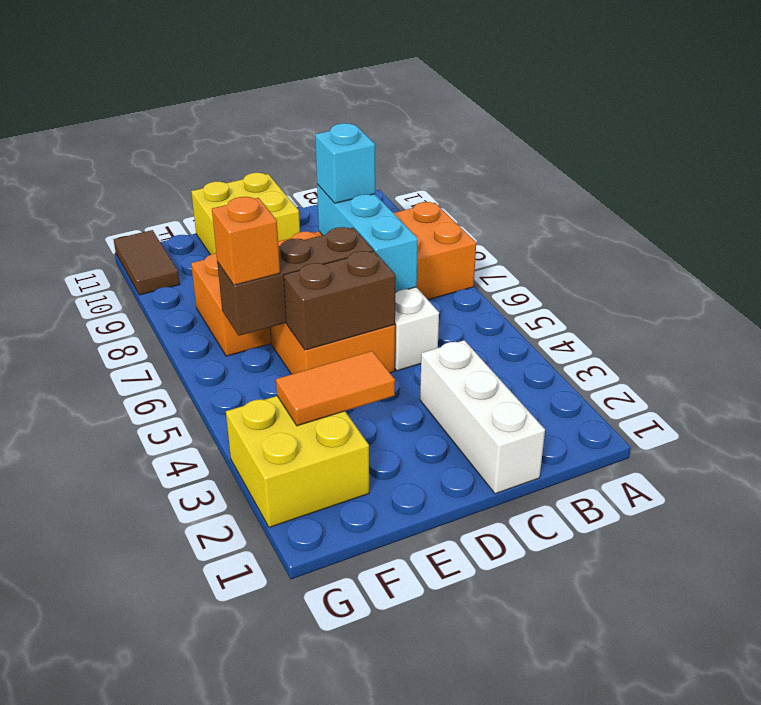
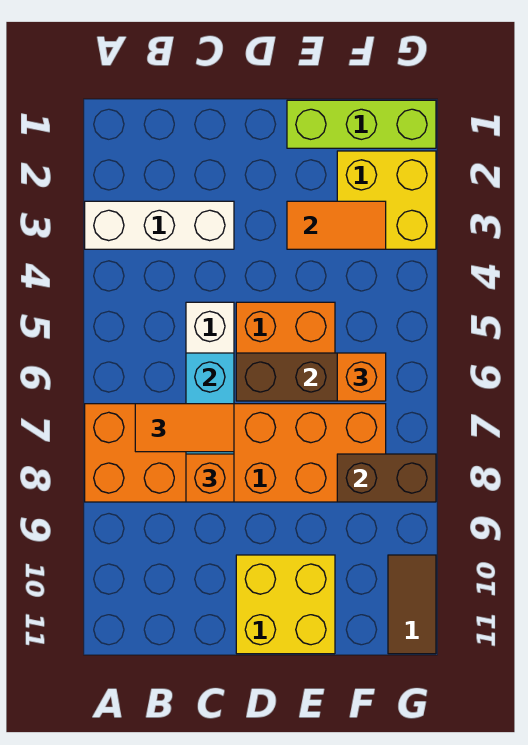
none -> orange 1x2 tile [135,404,234,452]
white 1x3 brick [420,340,545,494] -> white 1x3 brick turned to [85,201,234,249]
cyan 1x1 brick [315,123,375,203] -> orange 1x1 brick [186,454,234,502]
brown 1x2 brick [283,251,396,350] -> brown 1x2 brick moved to [337,454,436,502]
none -> lime 1x3 brick [287,100,436,148]

